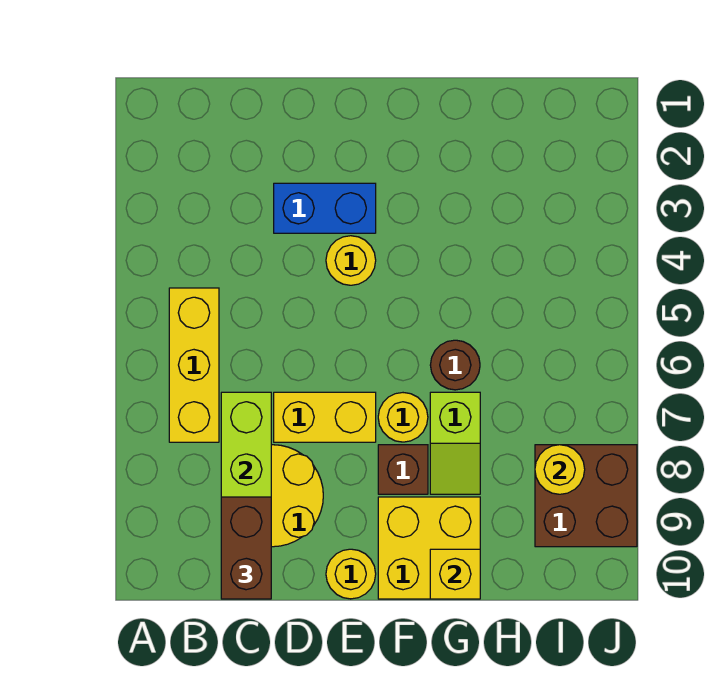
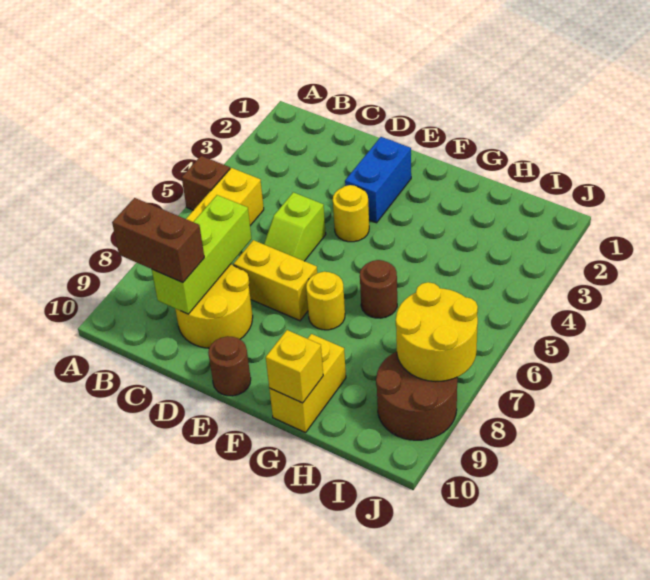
brown 1x2 brick [221,497,271,599] -> brown 1x2 brick turned to [112,198,204,283]
blue 1x2 brick [274,183,376,233] -> blue 1x2 brick turned to [345,137,411,223]
yellow 1x1 round brick [326,549,376,599] -> brown 1x1 round brick [208,336,251,396]
brown 1x1 brick [378,445,428,494] -> brown 1x1 brick moved to [182,156,230,210]
yellow 2x2 brick [378,497,480,599] -> yellow 1x2 brick [269,334,346,433]
lime 1x2 slope [430,392,480,494] -> lime 1x2 slope moved to [264,192,326,261]
brown 2x2 brick [535,445,637,547] -> brown 2x2 round brick [376,352,457,440]
yellow 1x1 round brick [535,445,585,494] -> yellow 2x2 round brick [396,282,478,382]

